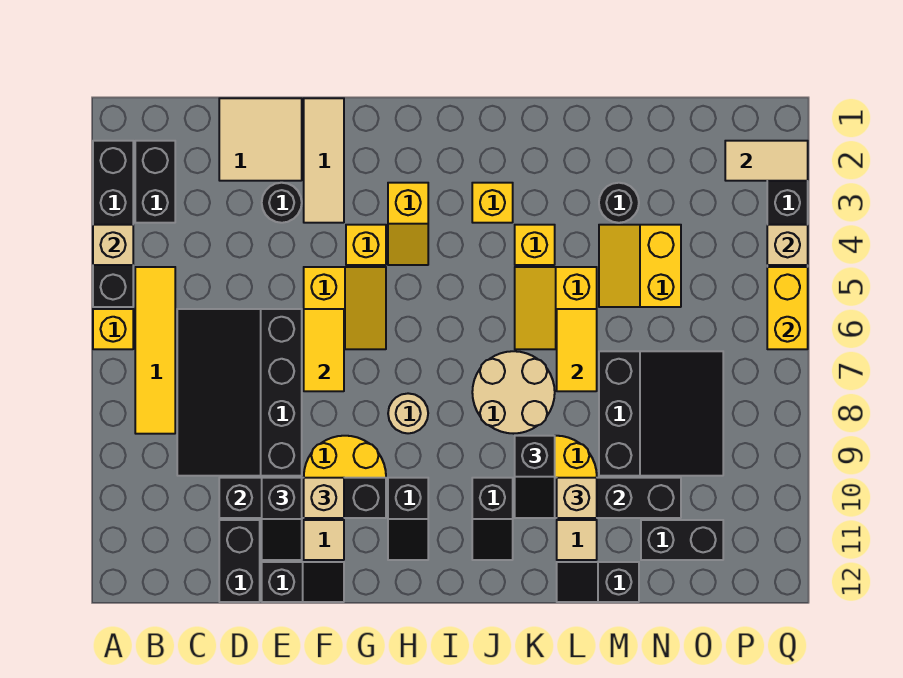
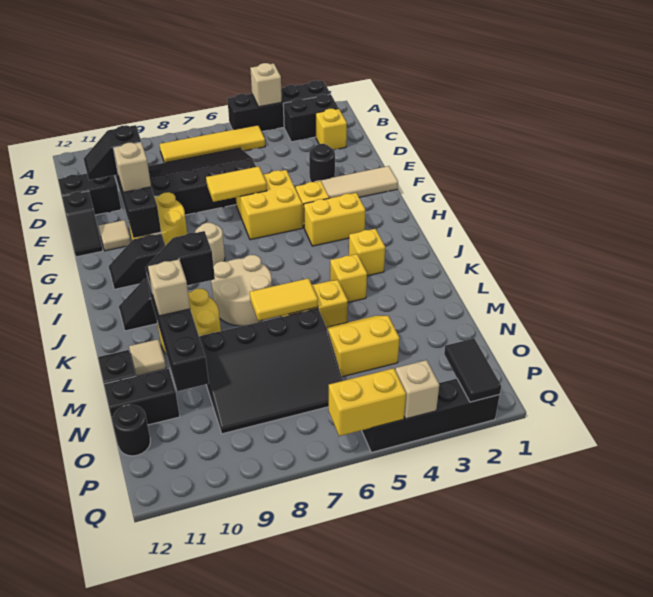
yellow 1x1 brick [93,309,133,349] -> yellow 1x1 brick moved to [316,109,347,150]
tan 2x2 tile [219,98,302,181] -> none
yellow 2x2 slope [304,267,386,349] -> yellow 2x2 brick [236,170,303,240]
yellow 1x2 slope [388,183,428,265] -> yellow 1x2 brick [304,193,365,246]
black 1x1 round brick [599,183,639,223] -> black 1x1 round brick moved to [112,405,150,456]
black 3x3 slope [599,351,723,476] -> black 3x4 slope [199,309,343,434]
black 1x2 brick [641,520,723,560] -> black 1x2 brick turned to [104,369,180,425]
tan 1x2 tile [725,141,808,181] -> black 1x2 tile [444,338,501,402]

